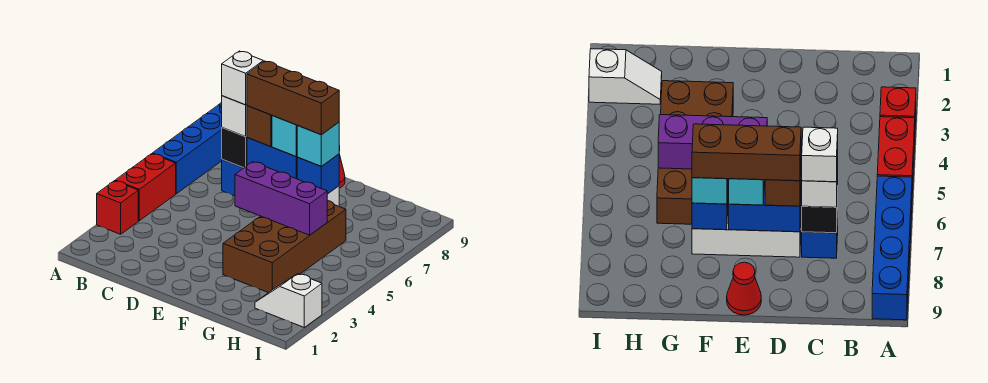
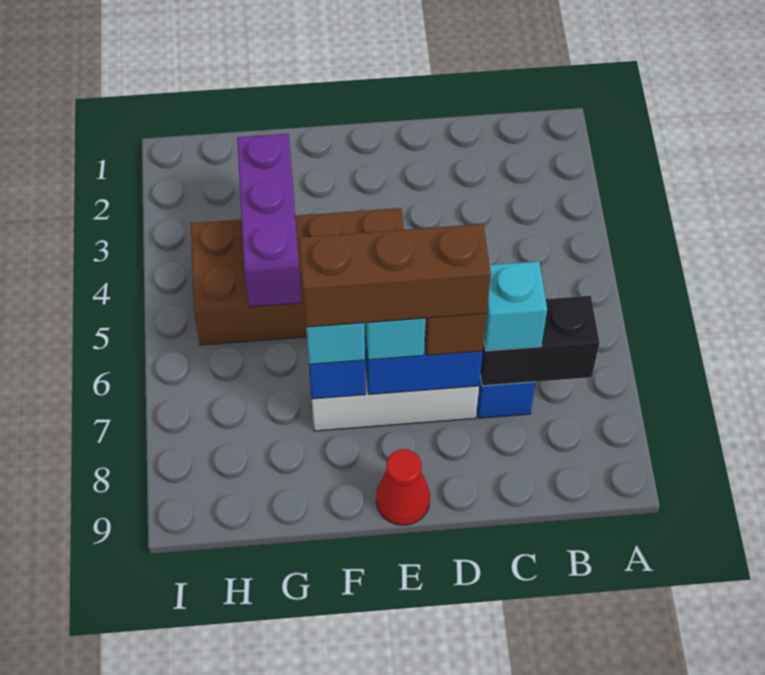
red 1x1 brick [97,181,138,234] -> none
red 1x2 brick [115,154,176,221] -> none
blue 1x4 brick [152,102,222,194] -> none
black 1x1 brick [222,128,247,168] -> black 1x2 brick [480,296,599,386]
white 1x1 brick [222,96,247,137] -> cyan 1x1 brick [484,261,547,351]
white 1x1 brick [222,51,263,105] -> none
purple 1x3 brick [235,162,327,235] -> purple 1x3 brick turned to [237,134,302,307]
brown 2x4 brick [223,201,346,293] -> brown 2x4 brick turned to [191,208,404,345]
white 1x2 slope [255,274,322,327] -> none

